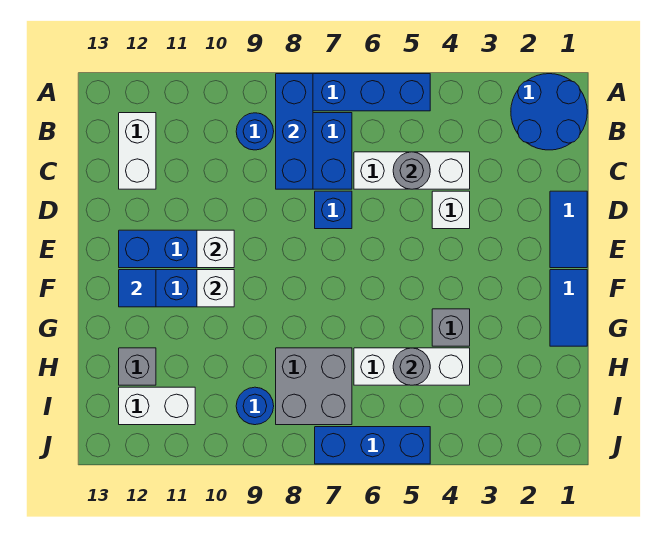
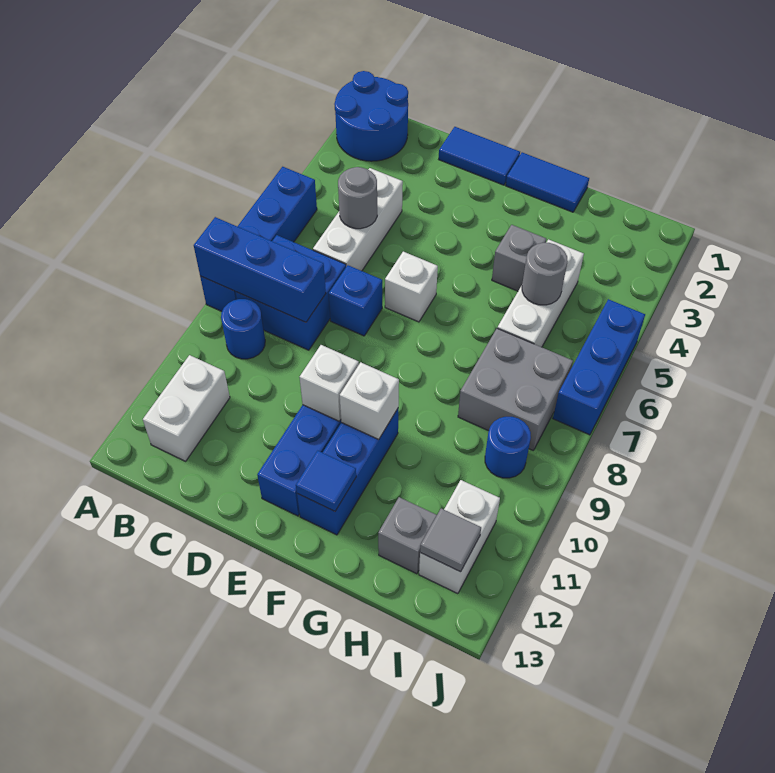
white 1x2 brick [119,113,156,189] -> white 1x2 brick turned to [143,355,230,461]
white 1x1 brick [432,191,470,229] -> white 1x1 brick moved to [385,252,438,322]
none -> grey 1x1 tile [420,508,481,572]

